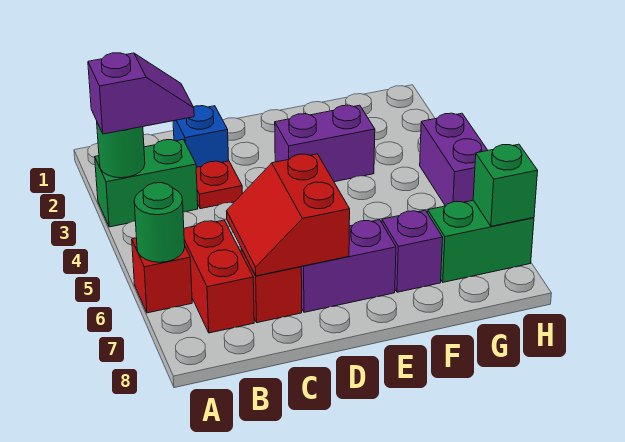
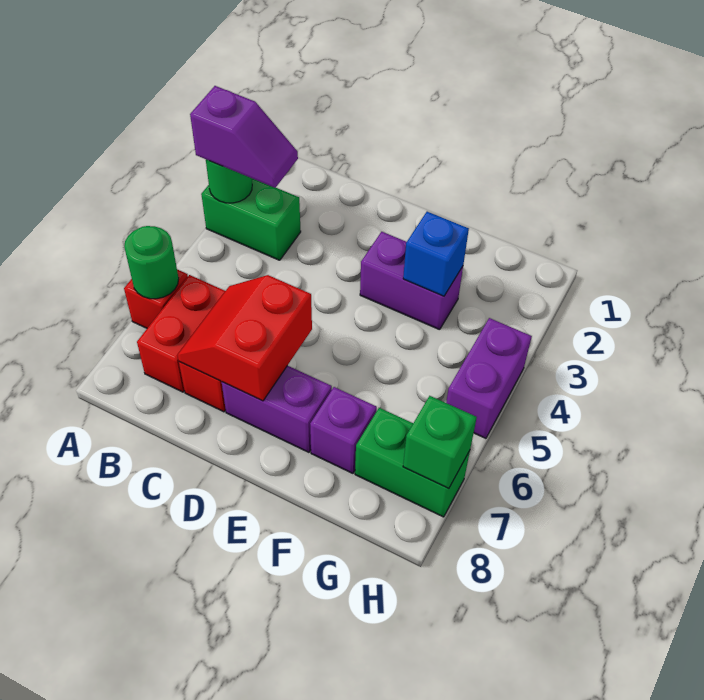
blue 1x1 brick [173,106,229,167] -> blue 1x1 brick moved to [403,212,469,296]
red 1x1 plate [196,161,242,209] -> none

